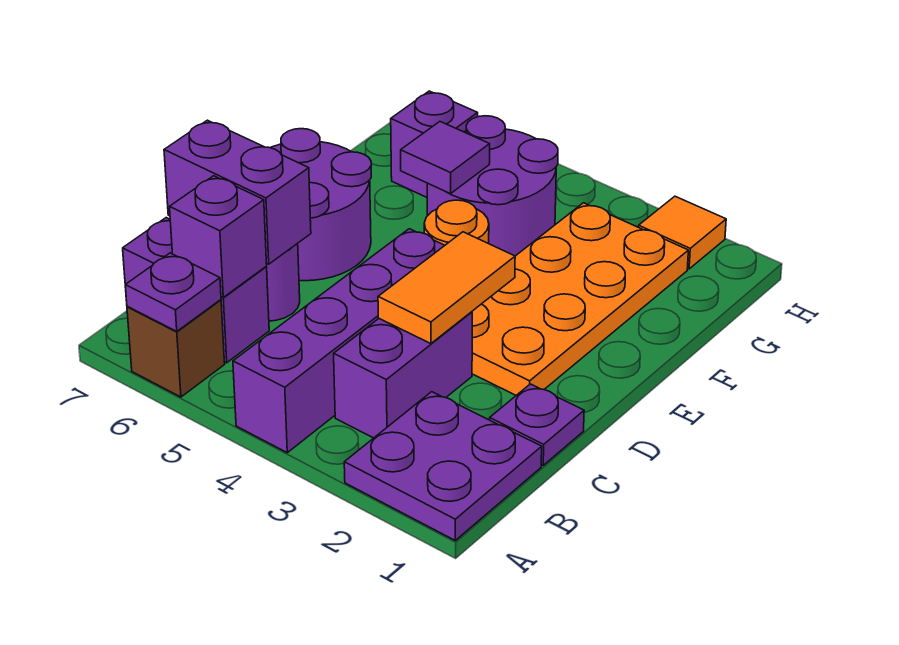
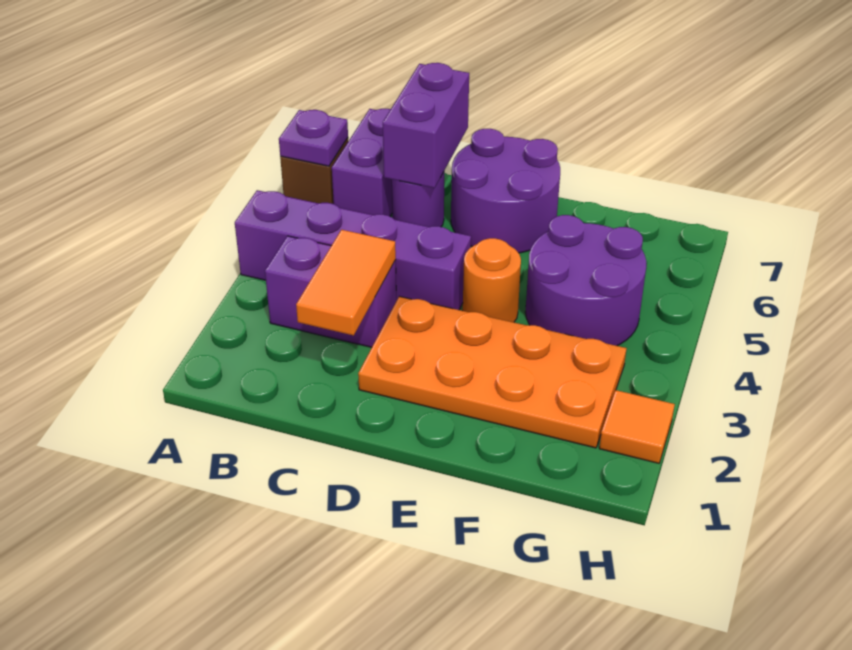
purple 2x2 plate [344,392,542,540] -> none
purple 1x1 brick [170,176,267,297] -> none
purple 1x1 plate [490,384,584,465] -> none
orange 1x2 tile [378,232,515,344] -> orange 1x2 tile turned to [296,230,396,335]
purple 1x1 tile [401,122,490,194] -> none
purple 1x1 brick [391,91,478,197] -> none

